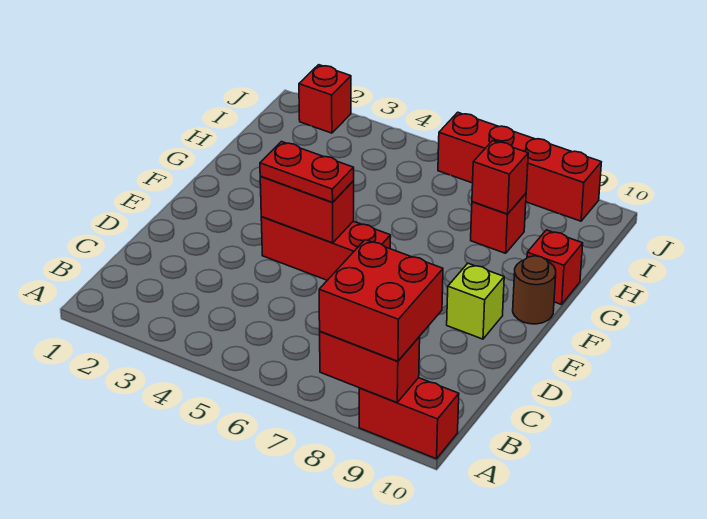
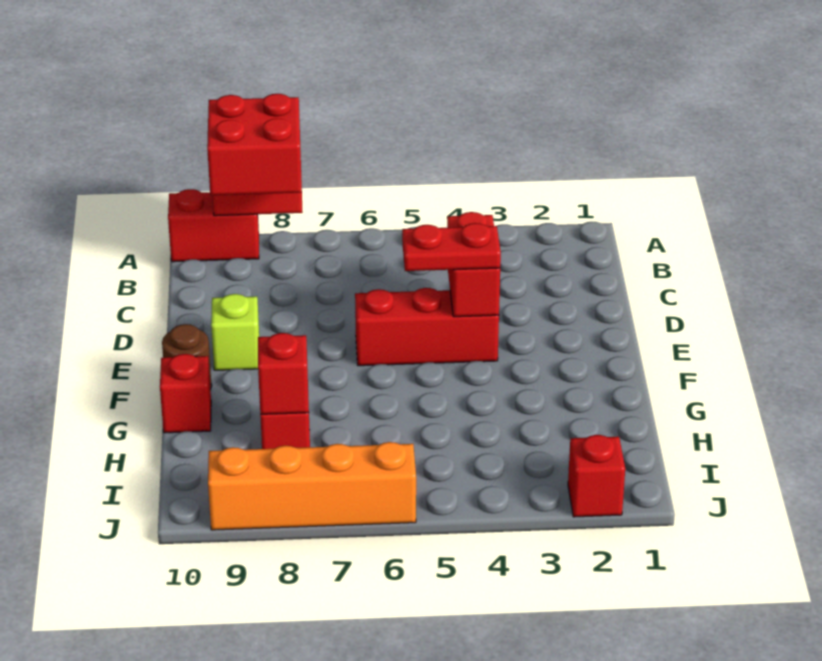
red 1x2 brick [260,177,354,243] -> red 1x2 brick turned to [447,212,500,317]
red 1x4 brick [438,112,601,221] -> orange 1x4 brick [208,442,416,530]

